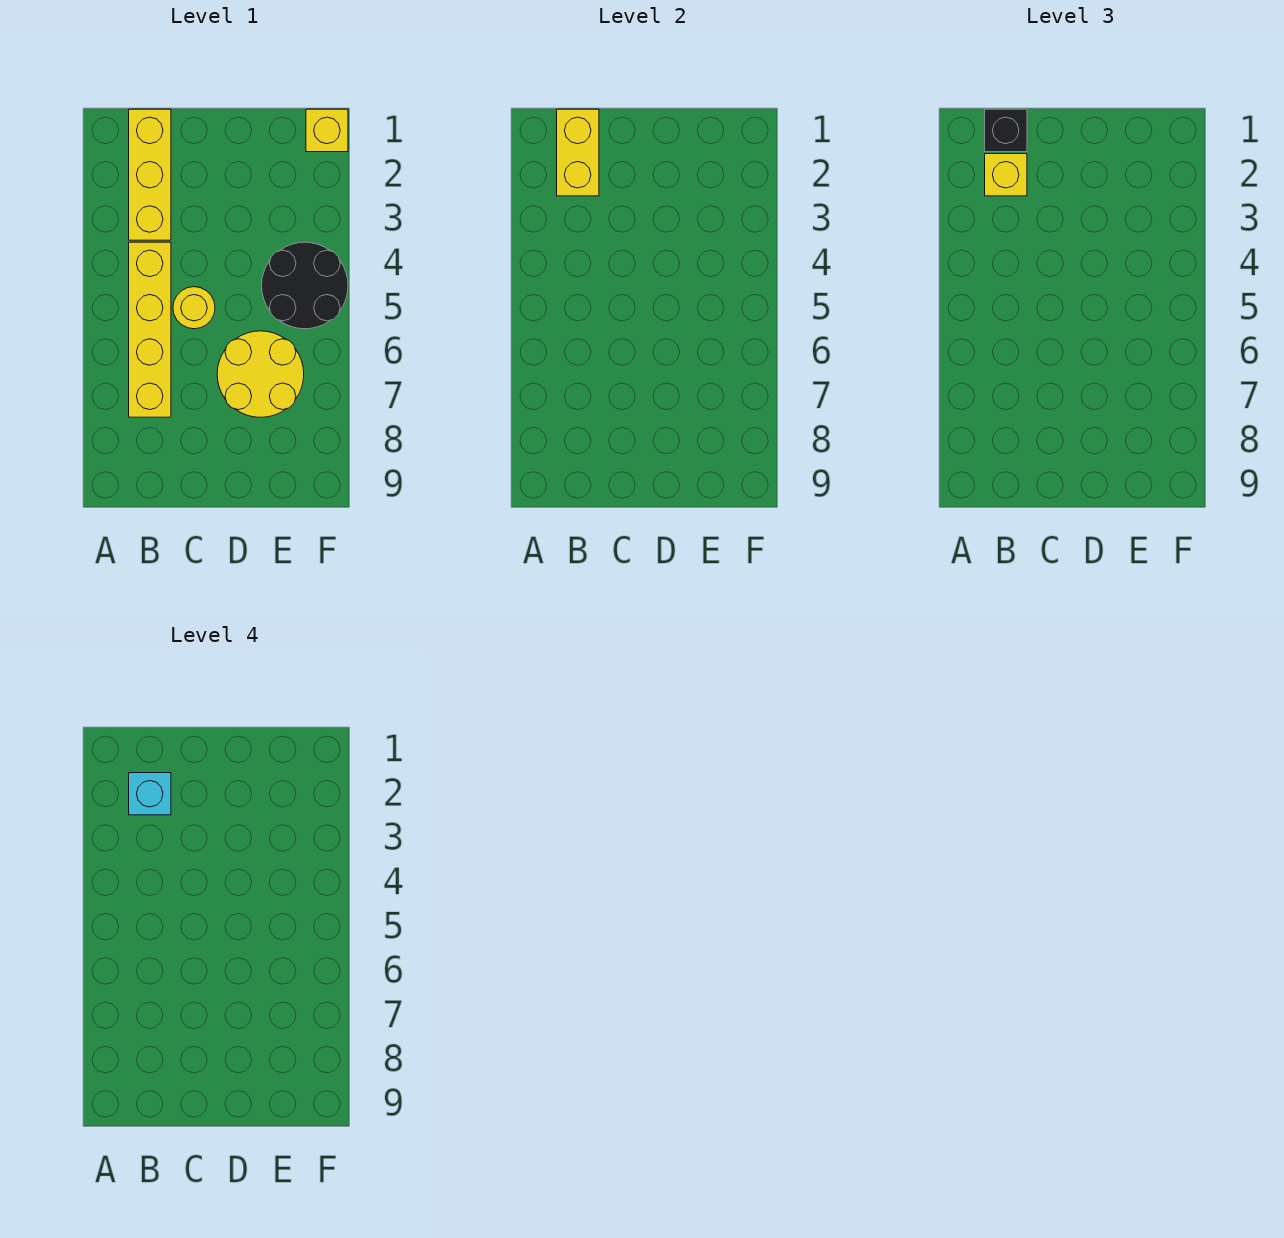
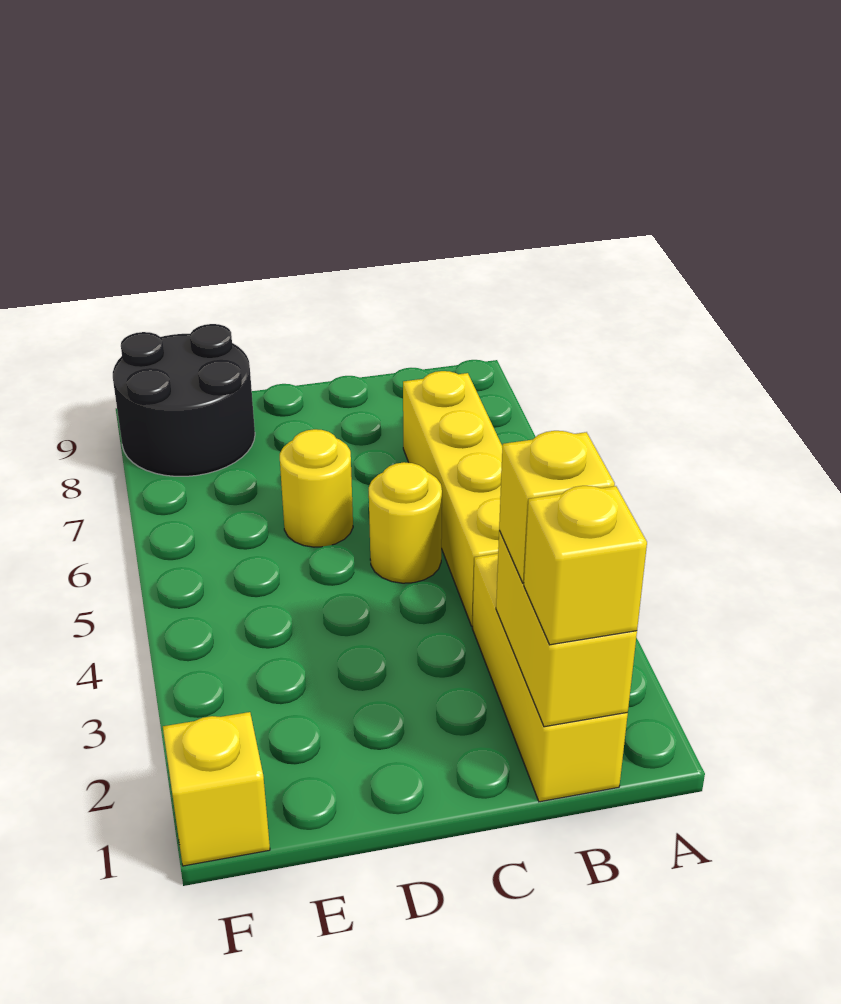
black 1x1 brick [985,109,1027,152] -> yellow 1x1 brick [524,486,647,645]
cyan 1x1 brick [129,773,171,815] -> none
yellow 2x2 round brick [217,331,304,417] -> yellow 1x1 round brick [280,429,353,547]
black 2x2 round brick [262,242,348,329] -> black 2x2 round brick moved to [113,324,255,476]

